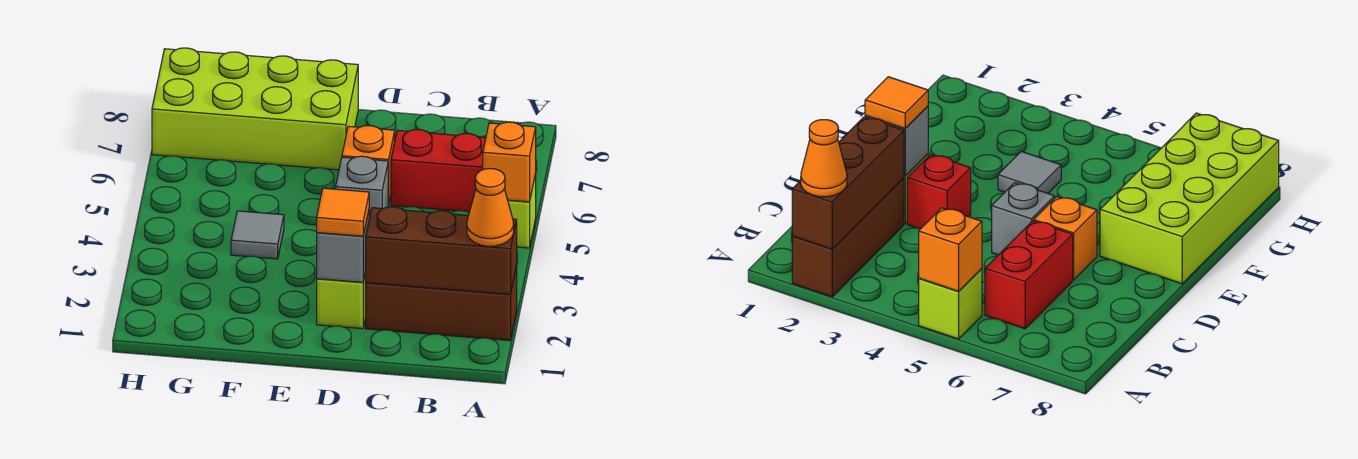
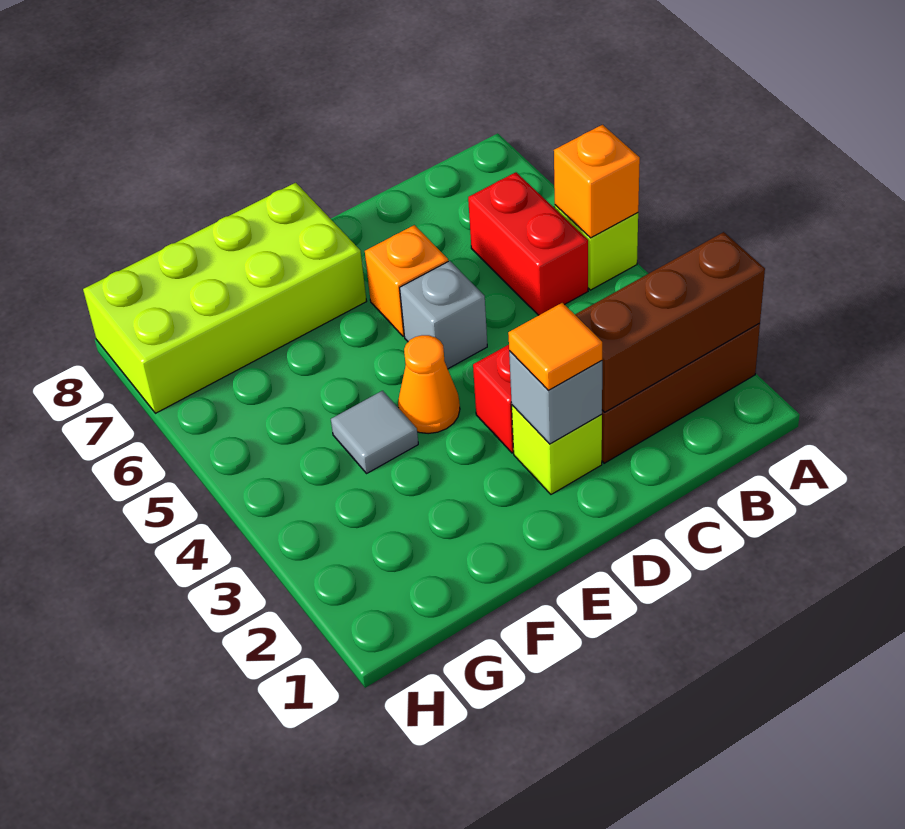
orange 1x1 cone [467,168,514,246] -> orange 1x1 cone moved to [398,335,460,434]
red 1x2 brick [391,130,486,212] -> red 1x2 brick turned to [468,172,588,315]

